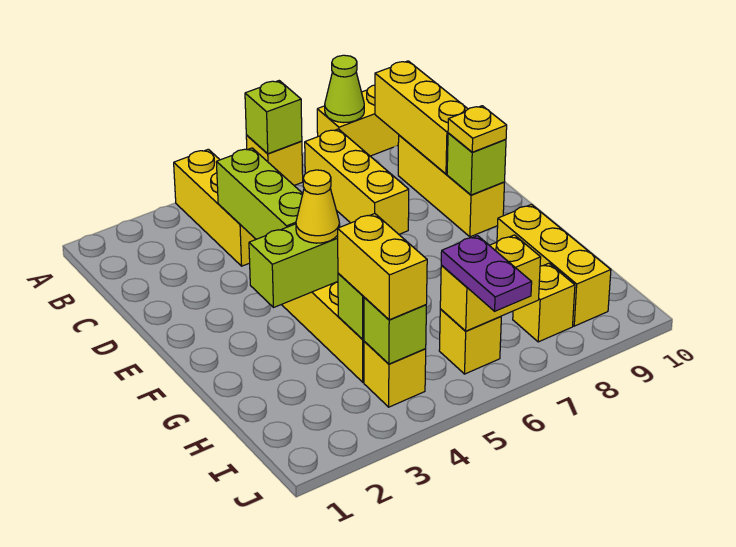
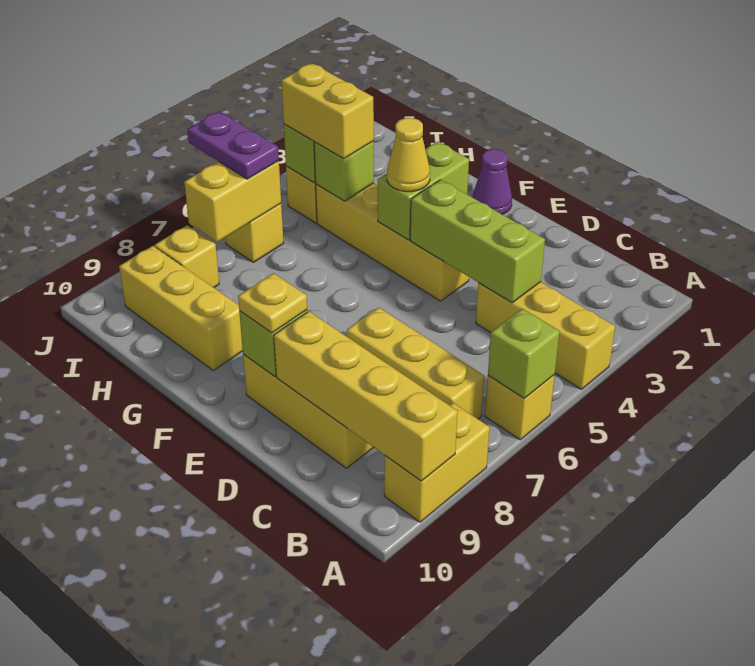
lime 1x1 cone [325,55,364,123] -> none
yellow 1x3 brick [375,61,468,174] -> yellow 1x4 brick [274,311,458,481]
none -> purple 1x1 cone [473,149,512,215]

